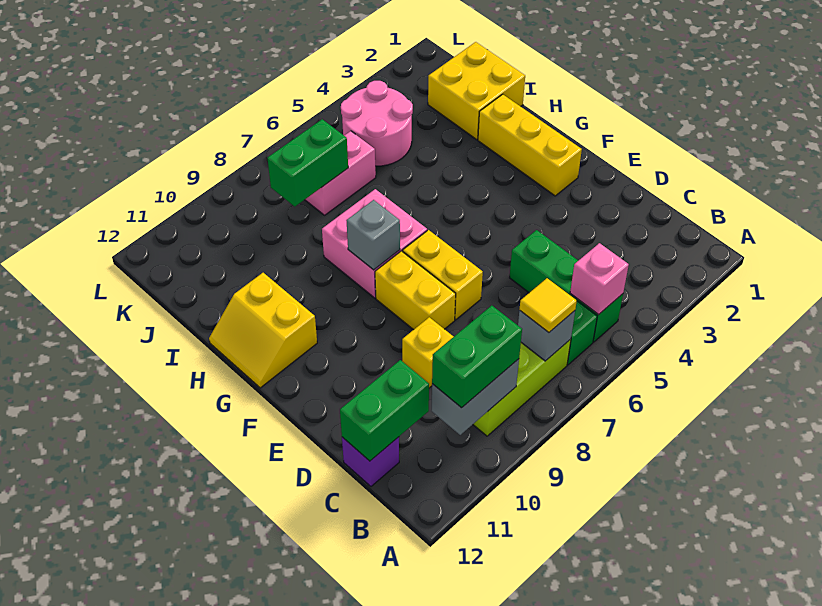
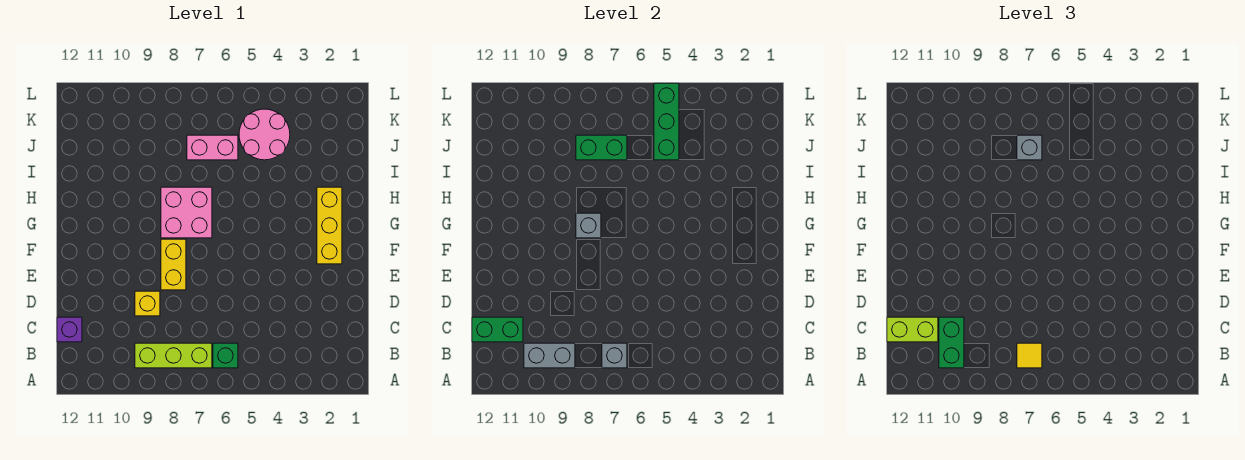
green 1x3 brick [510,230,623,342] -> green 1x3 brick moved to [654,83,679,160]
pink 1x1 brick [570,243,629,315] -> none
green 1x2 brick [432,306,522,408] -> green 1x2 brick turned to [939,317,964,368]
none -> lime 1x2 brick [887,317,938,342]
yellow 1x2 brick [403,230,483,320] -> none
yellow 2x2 slope [209,273,317,388] -> none
yellow 2x2 brick [428,42,525,139] -> none
none -> grey 1x1 brick [1017,135,1042,160]

